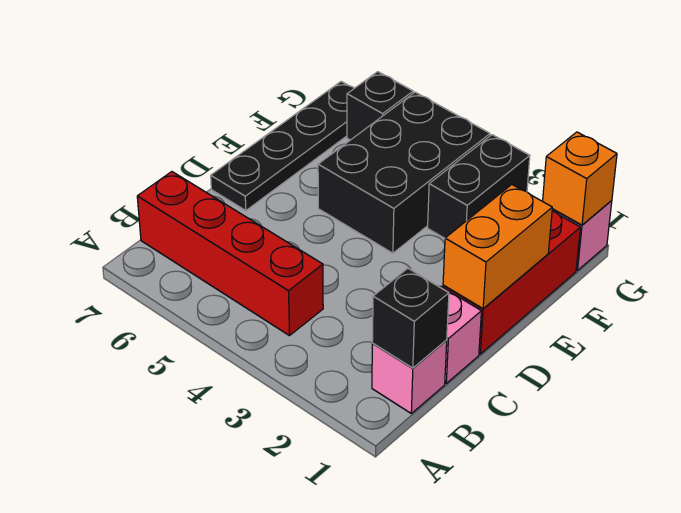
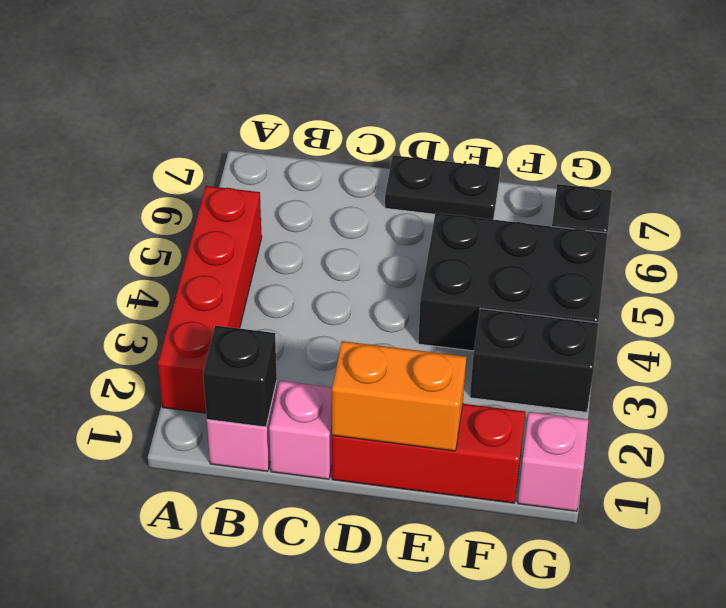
red 1x4 brick [137,172,323,336] -> red 1x4 brick moved to [158,186,262,413]
black 1x4 plate [211,82,354,211] -> black 1x2 plate [385,155,500,219]
orange 1x1 brick [543,132,617,225] -> none

